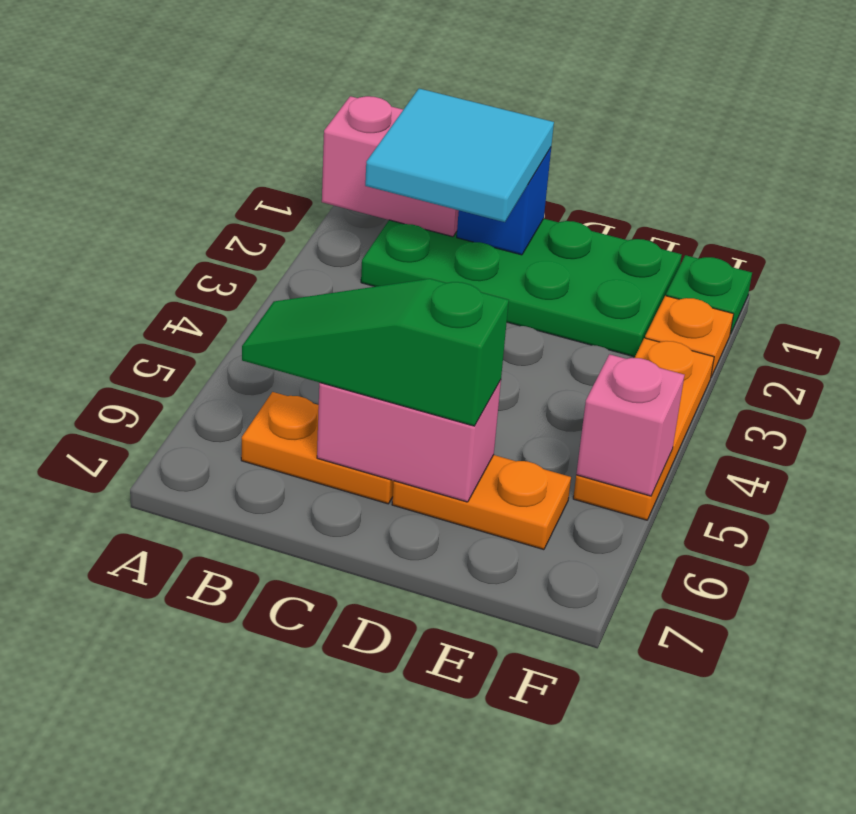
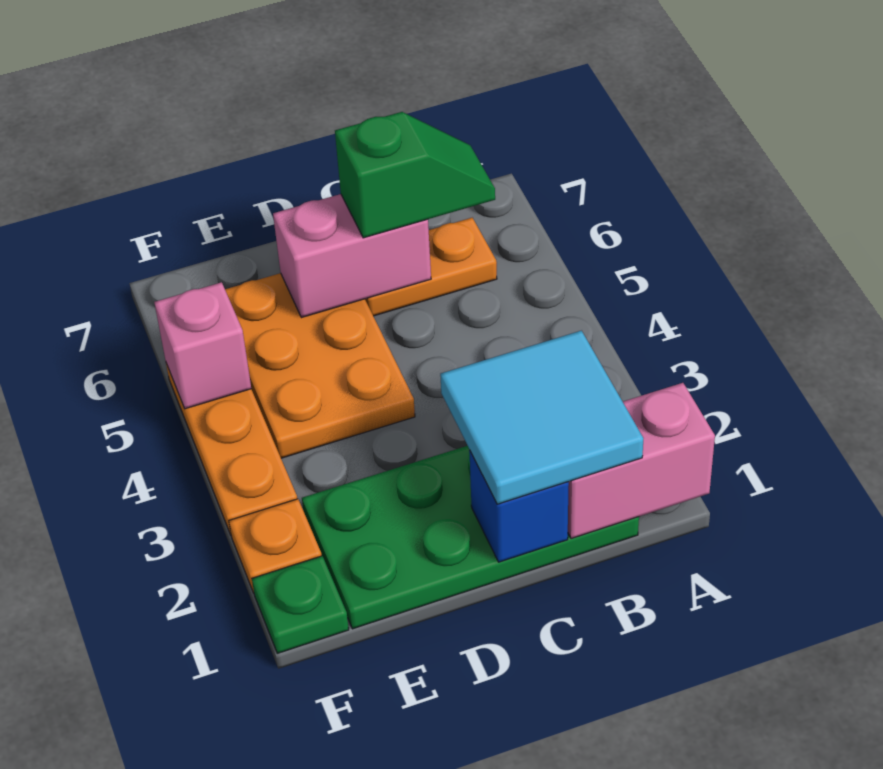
green 1x3 slope [242,279,509,426] -> green 1x2 slope [335,112,495,238]
orange 1x2 plate [392,455,571,550] -> orange 2x3 plate [225,273,415,458]

